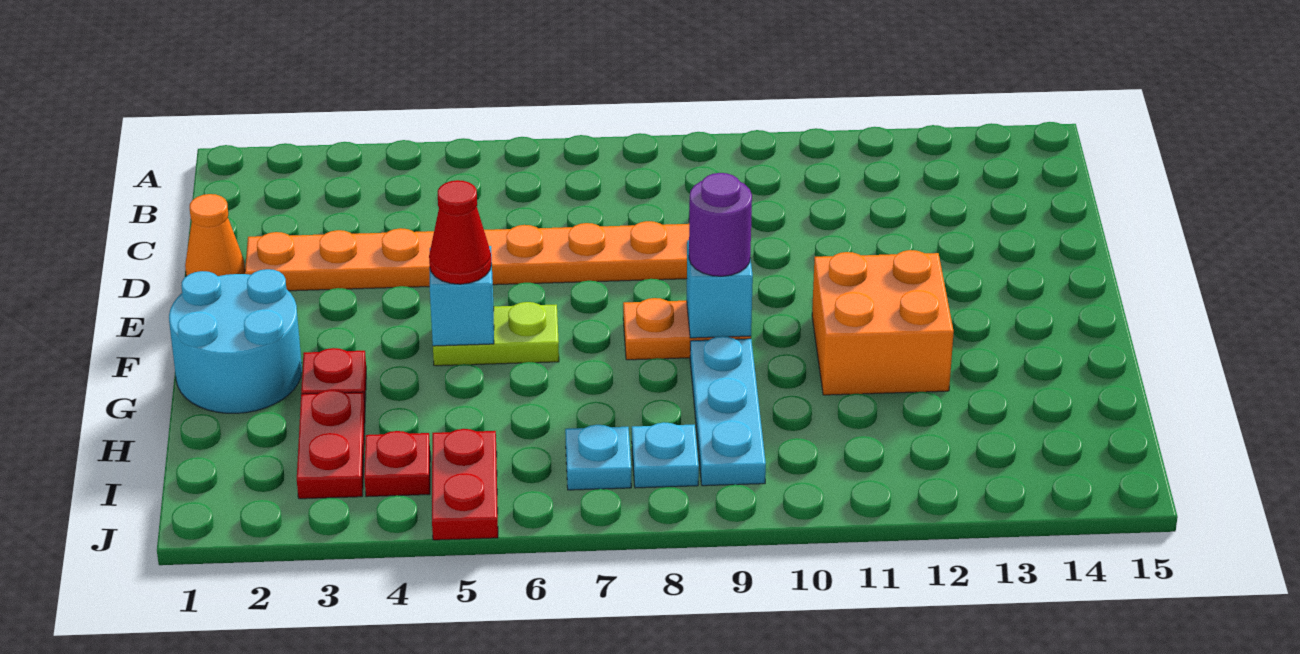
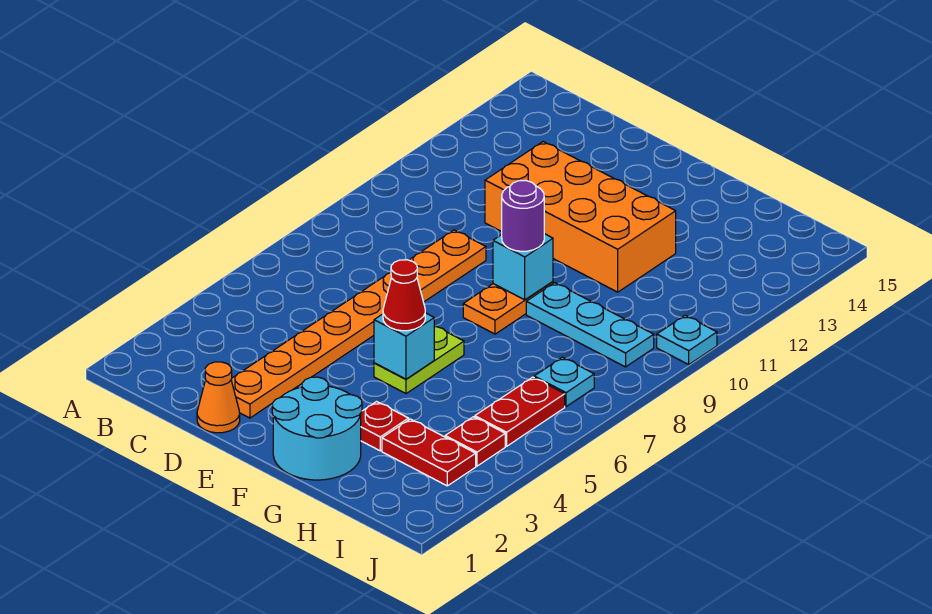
orange 2x2 brick [812,250,954,395] -> orange 2x4 brick [485,142,676,292]
red 1x2 plate [432,429,498,540] -> red 1x2 plate turned to [475,377,565,446]
cyan 1x1 plate [632,422,699,488] -> cyan 1x1 plate moved to [657,315,717,364]

